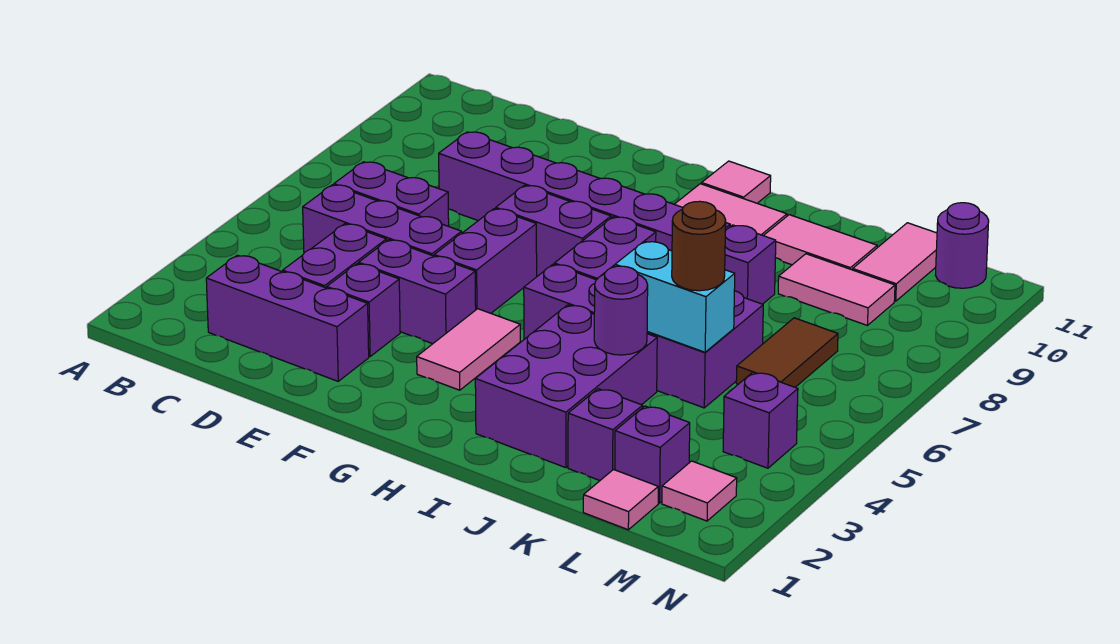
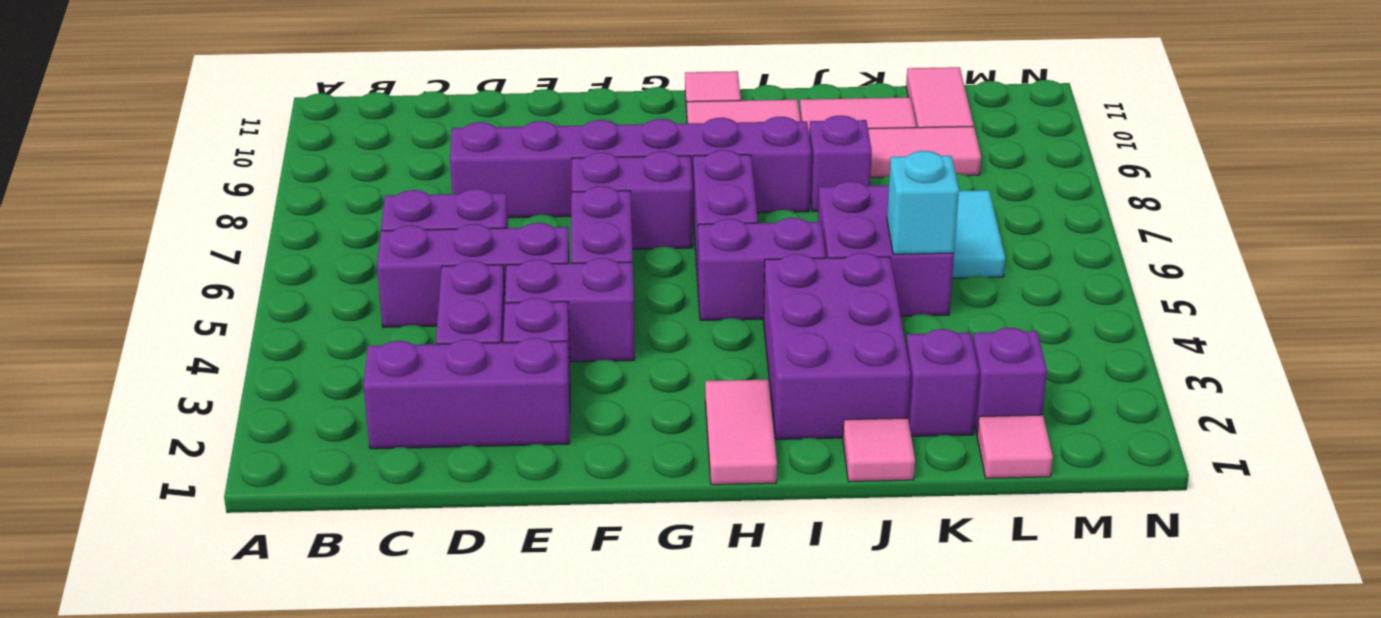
pink 1x2 tile [417,309,520,390] -> pink 1x2 tile moved to [705,379,777,485]
purple 1x1 round brick [594,266,648,355] -> none
cyan 1x2 brick [615,241,735,352] -> cyan 1x1 brick [887,151,959,254]
brown 1x1 round brick [672,201,726,291] -> none
brown 1x2 tile [736,318,838,387] -> cyan 1x2 tile [952,190,1005,278]
pink 1x1 tile [662,461,737,521] -> pink 1x1 tile moved to [843,418,915,482]
purple 1x1 brick [723,372,798,468] -> none
purple 1x1 round brick [936,203,989,288] -> none

